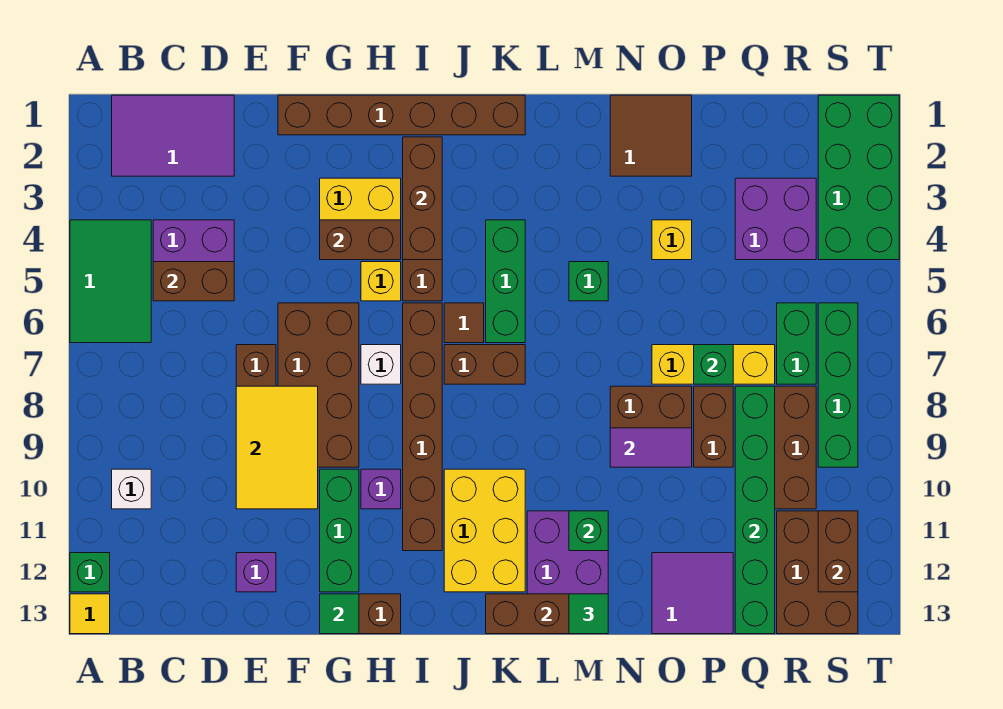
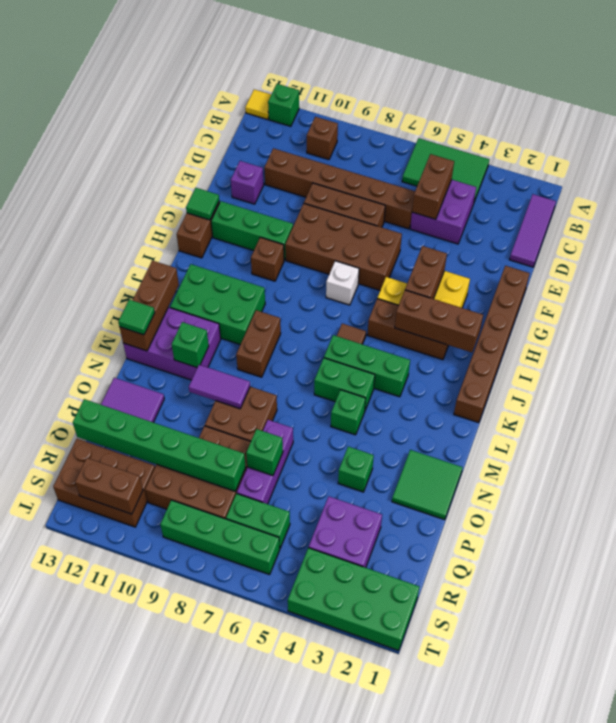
purple 2x3 tile [112,95,234,176] -> purple 1x3 tile [510,194,556,267]
white 1x1 brick [112,469,151,509] -> brown 1x1 brick [307,117,338,160]
yellow 2x3 tile [236,386,318,509] -> none
purple 1x1 brick [361,469,401,509] -> brown 1x1 brick [251,237,284,281]
brown 1x6 brick [403,303,442,551] -> brown 1x6 brick moved to [264,148,415,229]
brown 1x2 brick [444,345,525,384] -> brown 1x2 brick moved to [236,310,281,377]
yellow 2x3 brick [444,469,525,592] -> green 2x3 brick [170,264,265,345]
none -> green 1x2 brick [314,358,375,410]
brown 2x2 tile [610,95,692,176] -> green 2x2 tile [392,450,463,520]
purple 1x2 tile [610,428,692,467] -> purple 1x2 tile turned to [189,365,250,409]
yellow 1x1 brick [652,220,692,260] -> green 1x1 brick [338,447,374,492]
yellow 1x3 brick [652,345,775,384] -> purple 1x3 brick [237,420,293,504]

